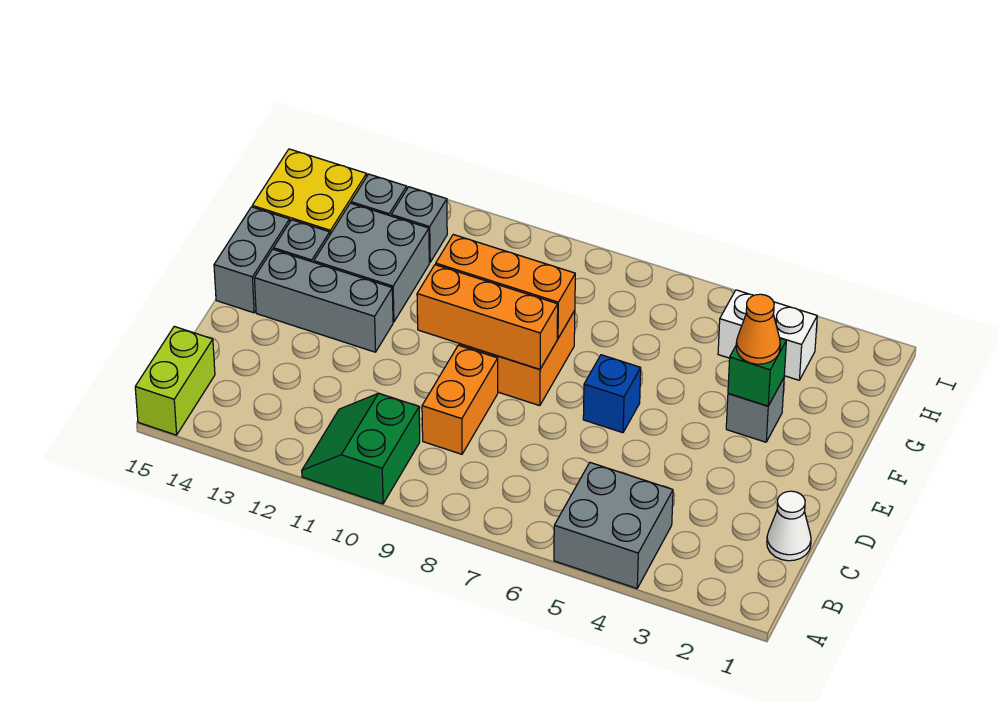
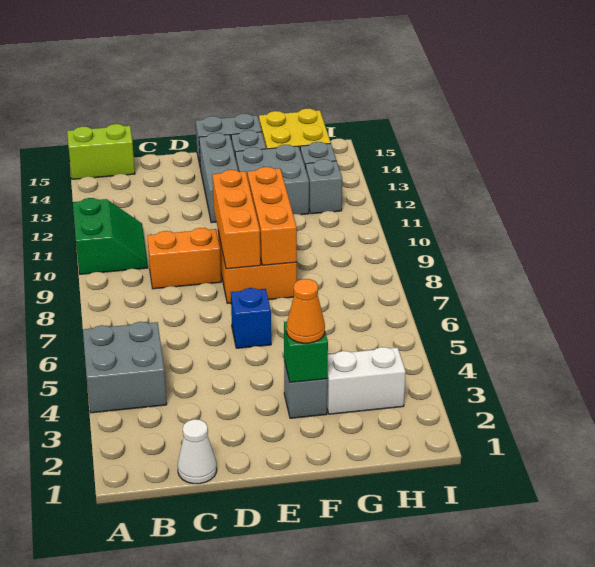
green 2x2 slope [302,393,420,504] -> green 2x2 slope turned to [73,198,148,274]
white 1x2 brick [718,290,817,380] -> white 1x2 brick turned to [327,347,406,414]

